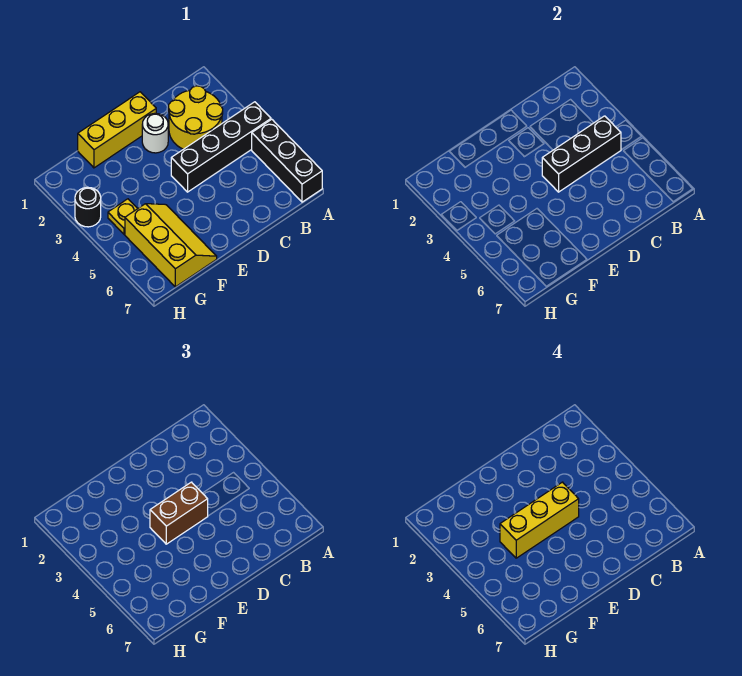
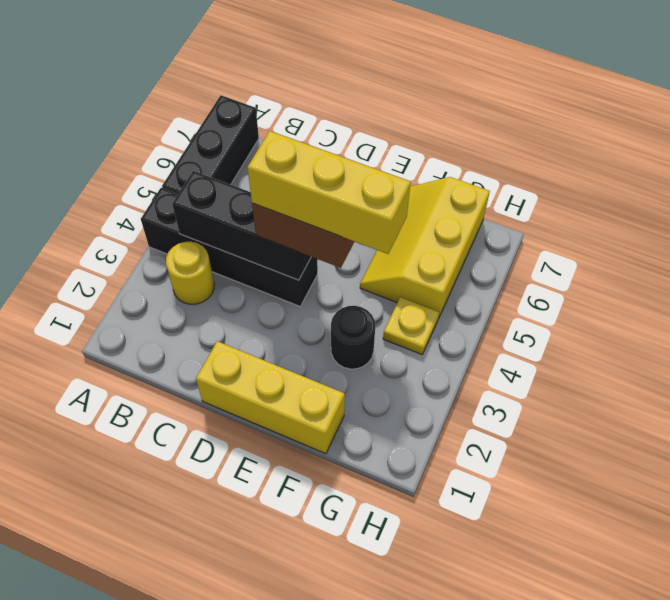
yellow 2x2 round brick [168,86,223,149] -> yellow 1x1 round brick [166,242,214,304]
white 1x1 round brick [142,113,168,153] -> none
black 1x1 round brick [75,187,101,227] -> black 1x1 round brick moved to [331,306,375,369]

